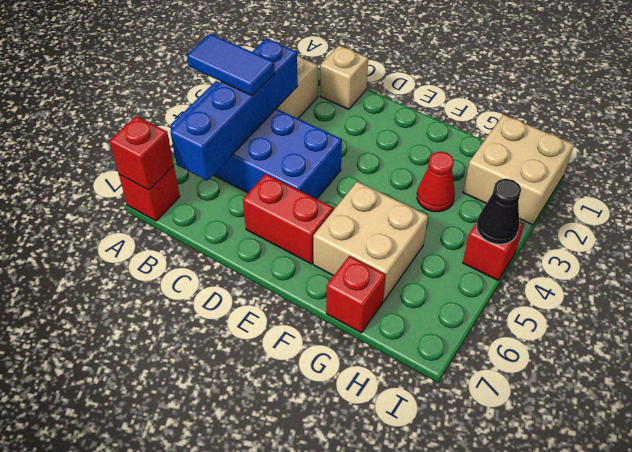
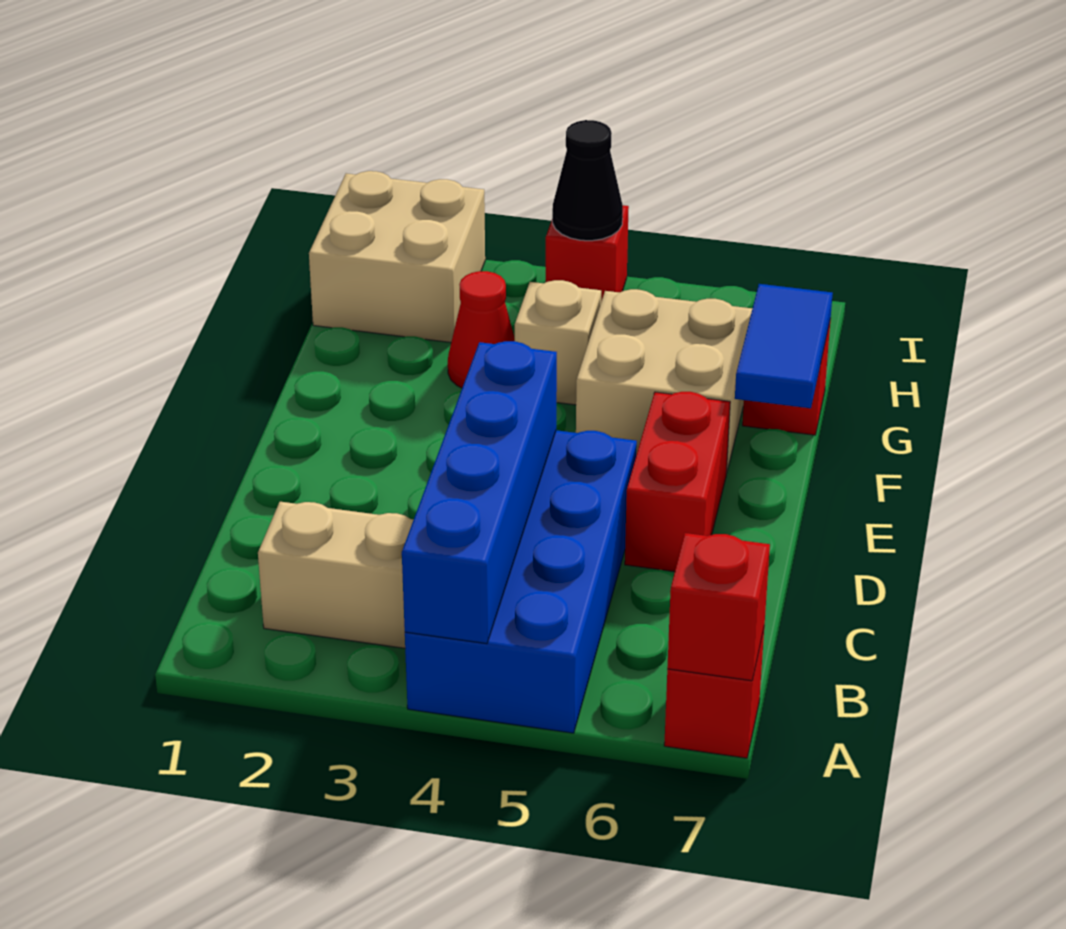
blue 1x2 tile [187,34,275,96] -> blue 1x2 tile moved to [735,284,833,408]
blue 1x4 brick [170,38,298,180] -> blue 1x4 brick turned to [402,341,557,644]
tan 1x1 brick [320,45,368,109] -> tan 1x1 brick moved to [515,280,601,405]

